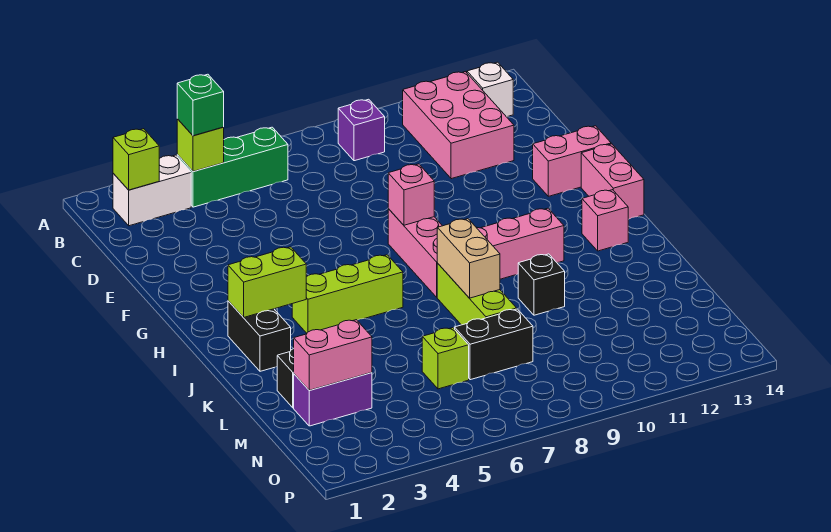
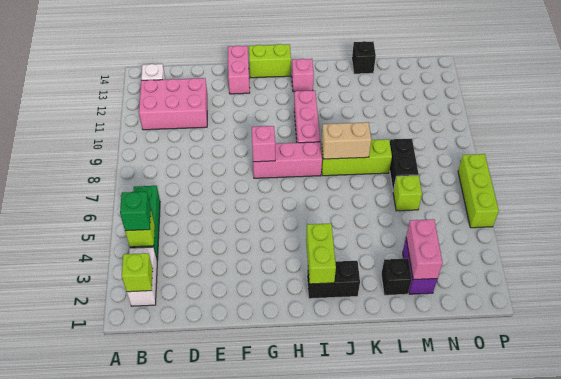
purple 1x1 brick [338,99,385,161] -> none
pink 1x2 brick [581,144,644,219] -> lime 1x2 brick [249,44,291,78]
lime 1x3 brick [292,255,403,333] -> lime 1x3 brick moved to [458,154,499,228]
black 1x1 brick [518,254,565,315] -> black 1x1 brick moved to [352,41,376,74]

